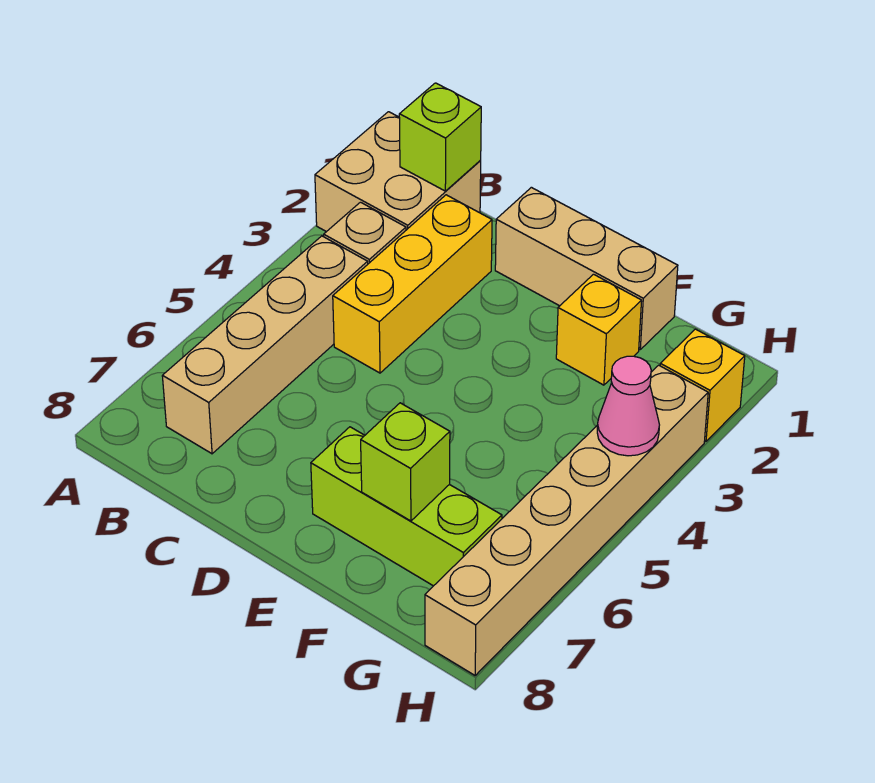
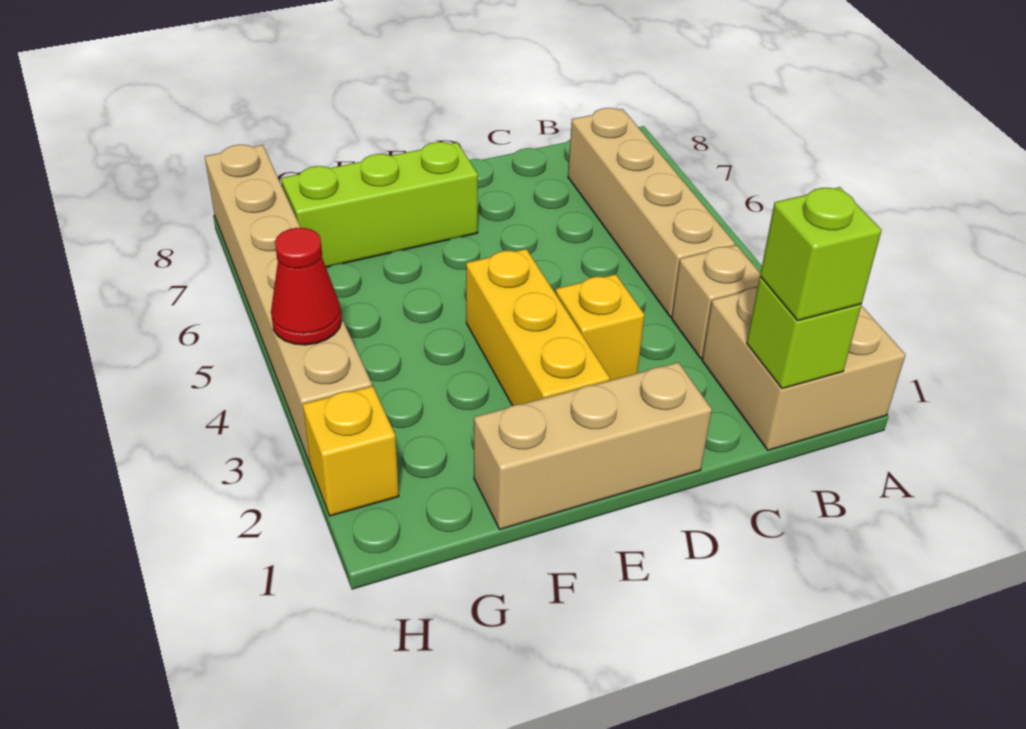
yellow 1x3 brick [333,195,492,373] -> yellow 1x3 brick moved to [466,249,610,406]
yellow 1x1 brick [556,274,642,385] -> yellow 1x1 brick moved to [556,274,644,380]
lime 1x1 brick [361,403,450,521] -> lime 1x1 brick moved to [760,187,882,321]
pink 1x1 cone [597,356,659,456] -> red 1x1 cone [271,228,342,345]

